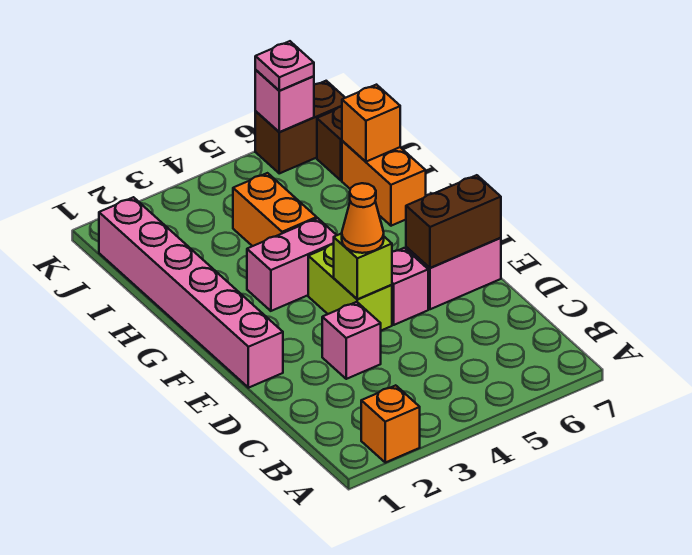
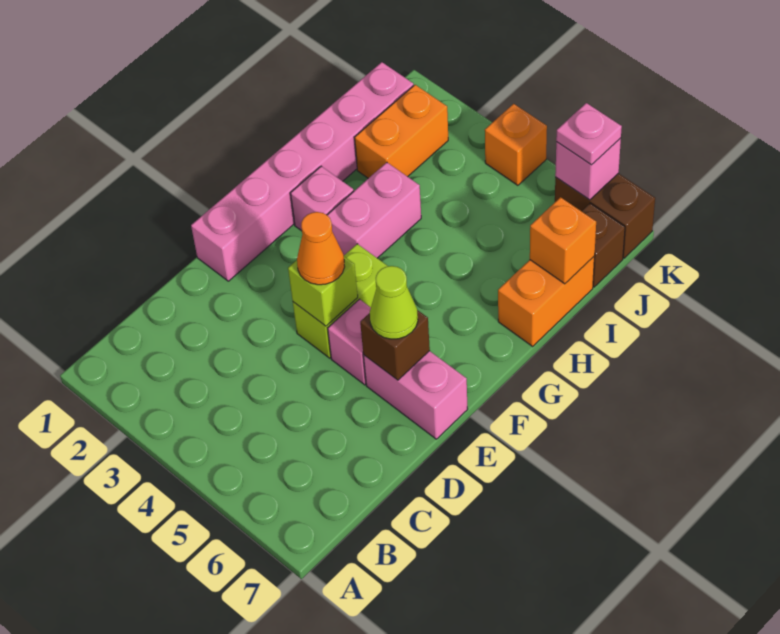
orange 1x1 brick [361,385,420,463] -> orange 1x1 brick moved to [485,104,547,185]
pink 1x1 brick [322,302,381,379] -> pink 1x1 brick moved to [291,166,354,231]
brown 1x2 brick [406,175,501,268] -> brown 1x1 brick [360,310,430,380]
none -> lime 1x1 cone [370,266,418,339]
pink 1x2 brick [247,218,337,311] -> pink 1x2 brick turned to [327,162,421,258]
orange 1x2 brick [233,173,317,246] -> orange 1x2 brick moved to [355,85,448,178]

